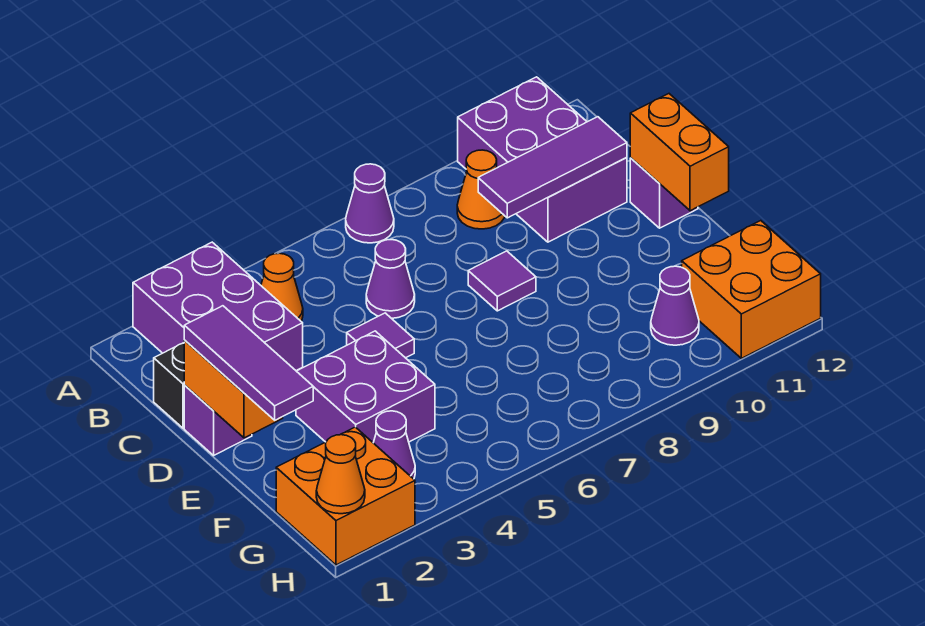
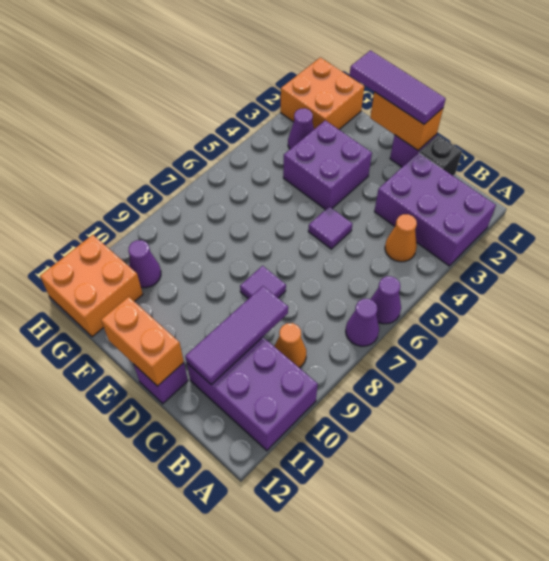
purple 1x1 cone [366,240,415,318] -> purple 1x1 cone moved to [370,276,401,324]
orange 1x1 cone [316,435,365,514] -> none

